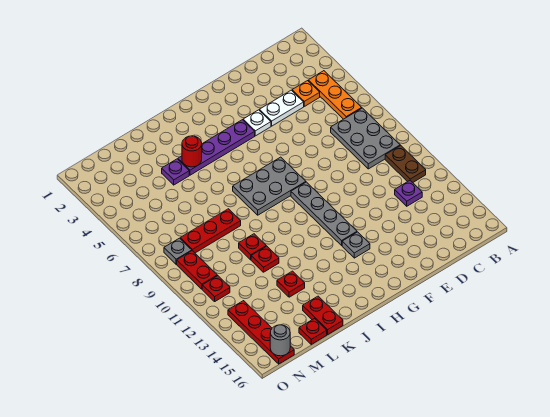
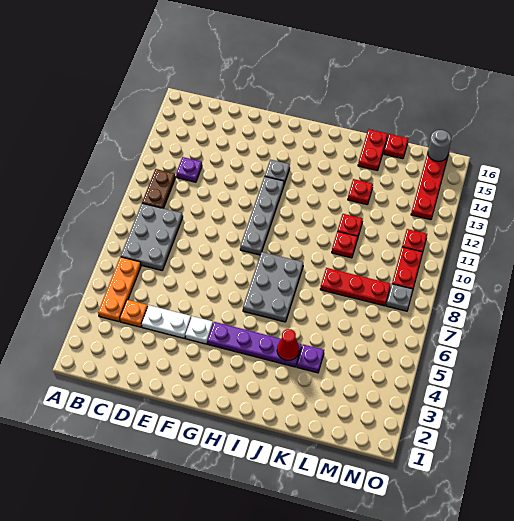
grey 2x3 plate [233,157,306,215] -> grey 2x3 plate turned to [243,252,303,322]
red 1x1 round brick [182,136,202,167] -> red 1x1 cone [277,329,299,361]

